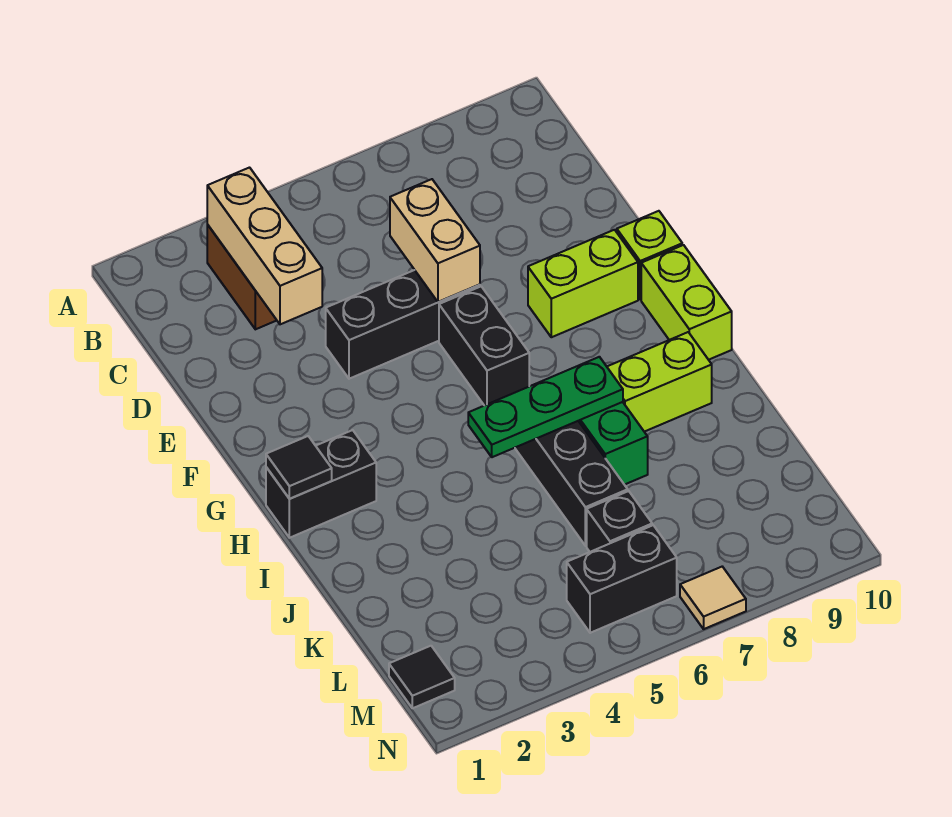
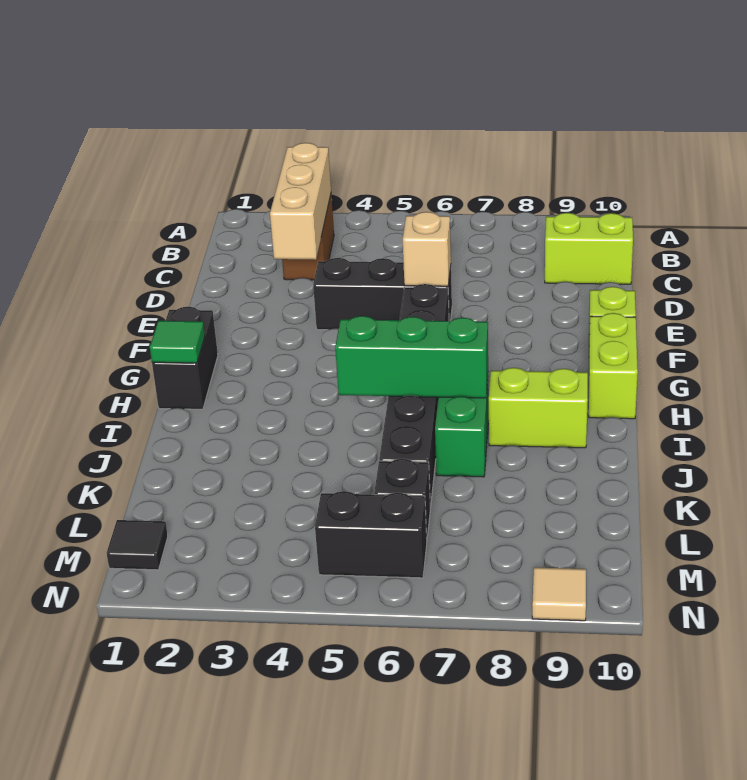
tan 1x2 brick [390,179,480,302] -> tan 1x1 brick [403,212,451,286]
lime 1x2 brick [528,230,638,337] -> lime 1x2 brick moved to [545,213,633,284]
black 1x2 brick [266,430,376,538] -> black 1x2 brick turned to [152,306,218,409]
black 1x1 tile [266,436,332,499] -> green 1x1 tile [150,321,205,363]
green 1x3 plate [468,357,623,457] -> green 1x3 brick [335,316,488,398]
tan 1x1 tile [680,567,746,629] -> tan 1x1 tile moved to [532,567,586,621]

